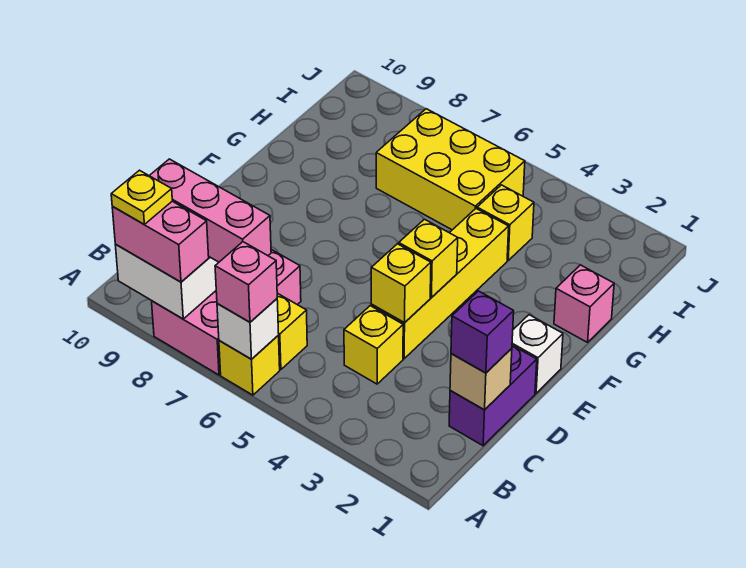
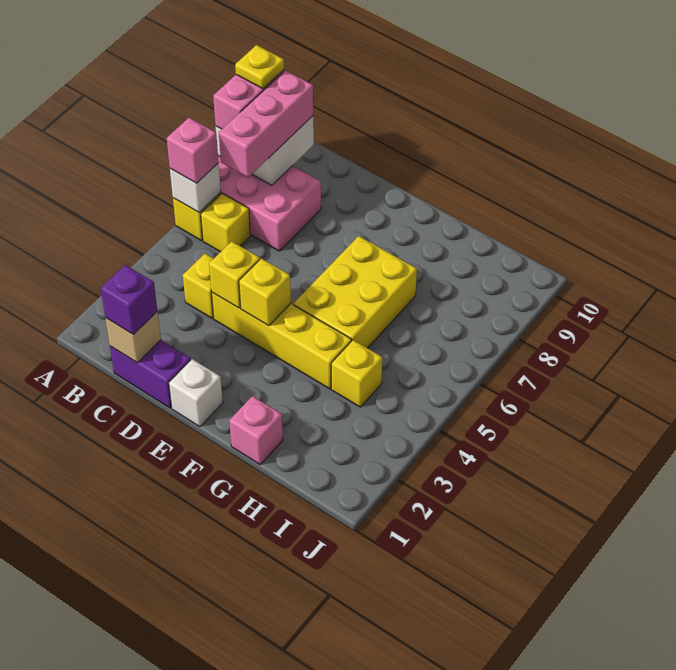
yellow 2x3 brick [376,109,525,230] -> yellow 2x3 brick moved to [294,236,417,348]

